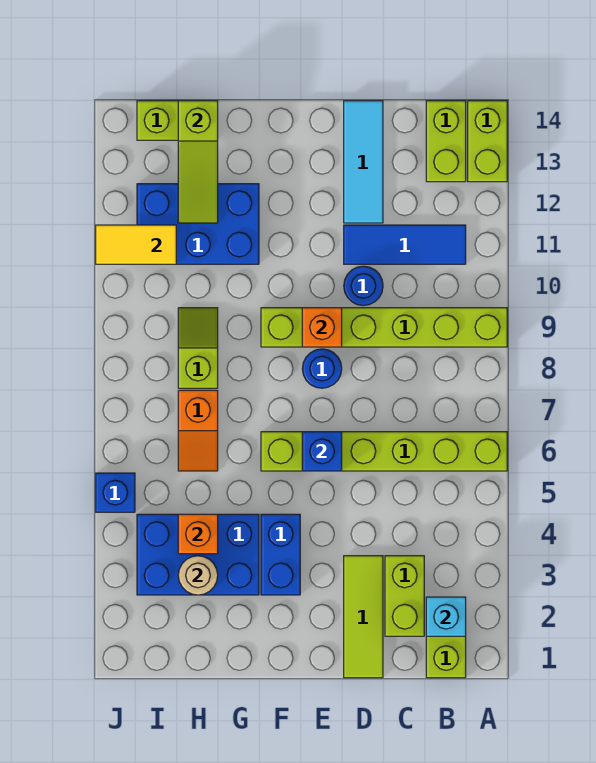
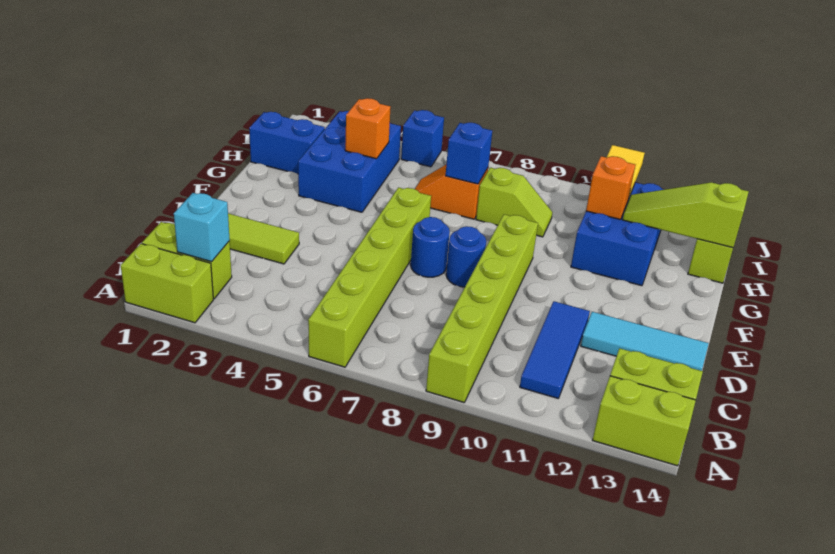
lime 1x2 brick [385,556,424,636] -> lime 1x2 brick moved to [121,244,213,323]
blue 1x1 round brick [344,266,383,306] -> blue 1x1 round brick moved to [411,217,450,277]
blue 1x1 brick [302,432,342,471] -> blue 1x1 brick moved to [446,123,492,184]
orange 1x1 brick [302,308,342,347] -> orange 1x1 brick moved to [586,156,635,220]
blue 1x2 brick [261,514,300,595] -> blue 1x2 brick moved to [249,112,325,174]
tan 1x1 round brick [178,556,218,595] -> none

